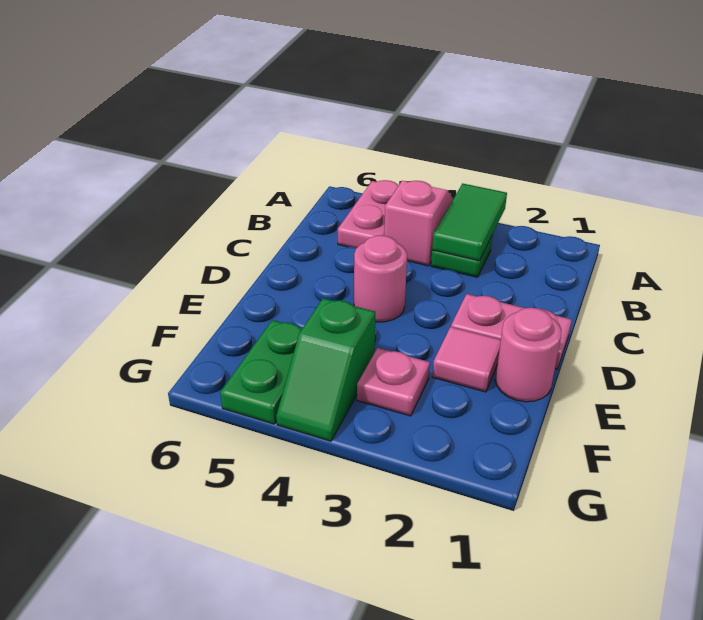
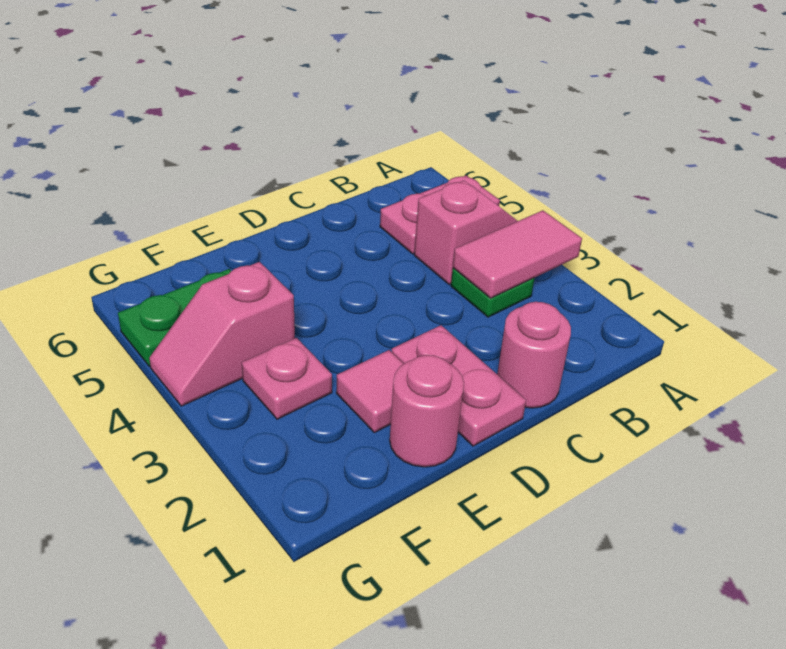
green 1x2 tile [432,183,507,261] -> pink 1x2 tile [453,210,582,298]
pink 1x1 round brick [354,235,407,322] -> pink 1x1 round brick moved to [497,302,571,408]
green 1x2 slope [276,298,375,441] -> pink 1x2 slope [149,262,295,406]

